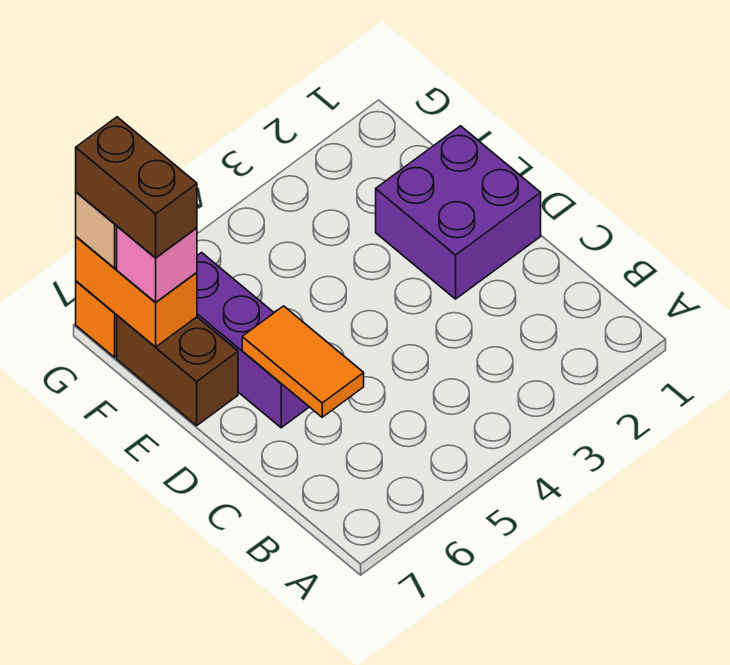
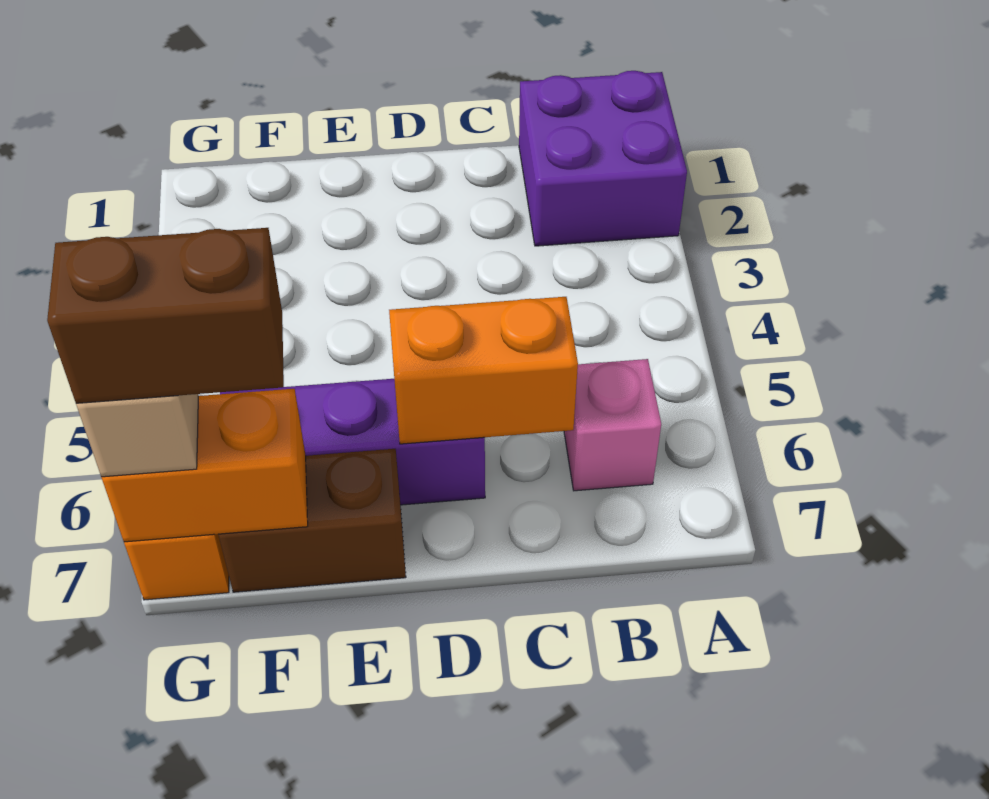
orange 1x2 tile [242,306,364,417] -> orange 1x2 brick [389,297,578,444]
purple 2x2 brick [376,126,541,299] -> purple 2x2 brick moved to [519,71,687,246]
pink 1x1 brick [117,226,197,302] -> pink 1x1 brick moved to [564,359,661,491]

